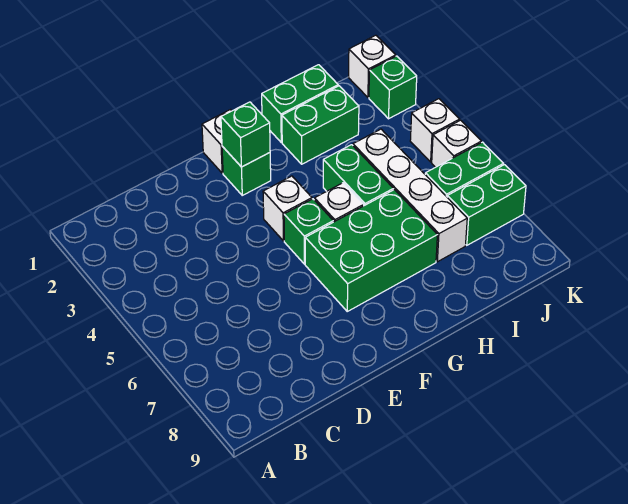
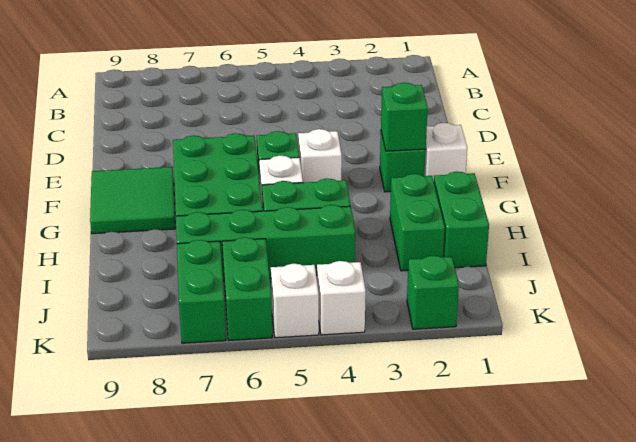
none -> green 2x2 tile [90,167,175,234]
white 1x4 brick [353,129,467,262] -> green 1x4 brick [176,205,355,281]
white 1x1 brick [348,35,396,97] -> none

